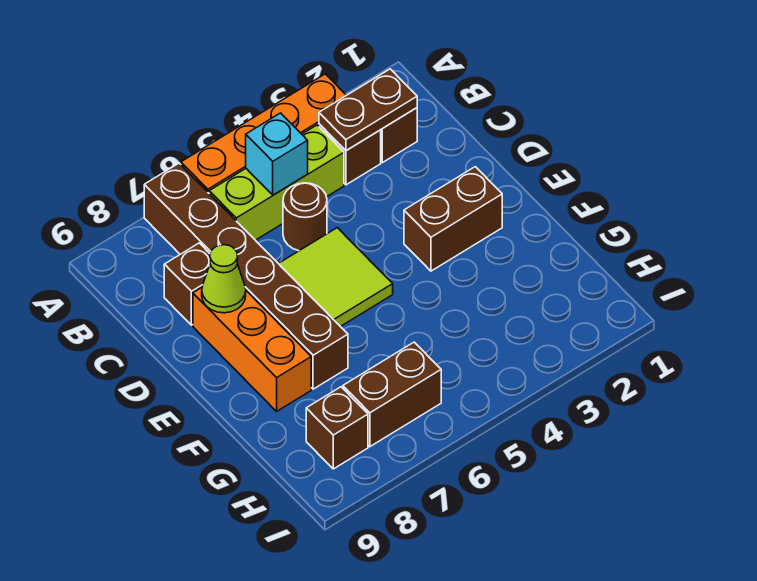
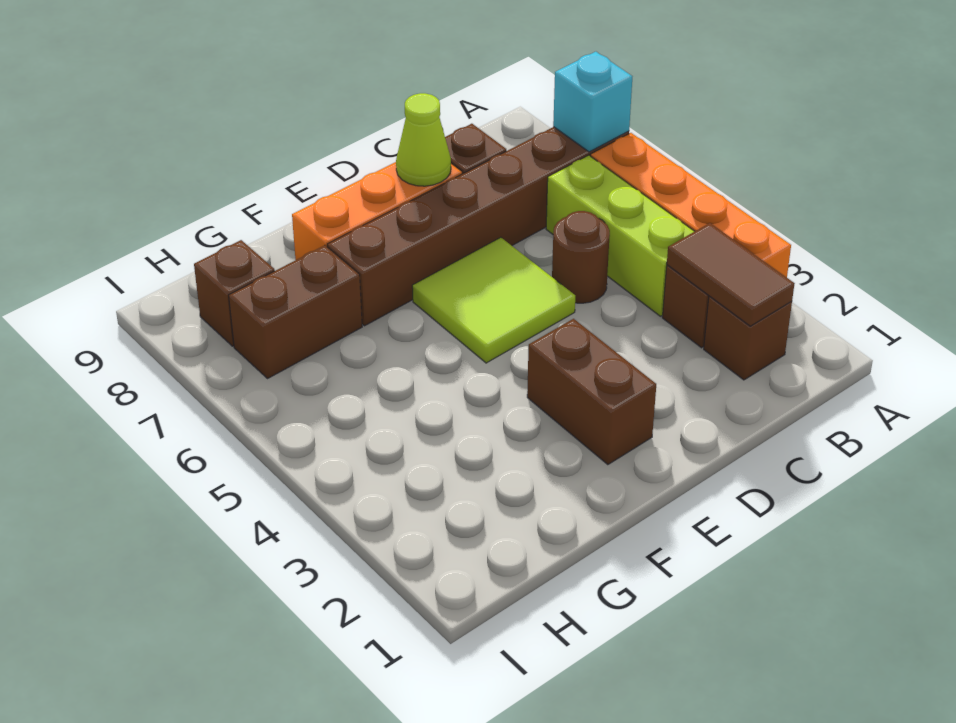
brown 1x2 plate [319,69,417,151] -> brown 1x2 tile [667,223,795,326]
cyan 1x1 brick [246,113,308,195] -> cyan 1x1 brick moved to [553,52,632,152]
brown 1x2 brick [343,342,441,447] -> brown 1x2 brick turned to [229,245,362,379]

